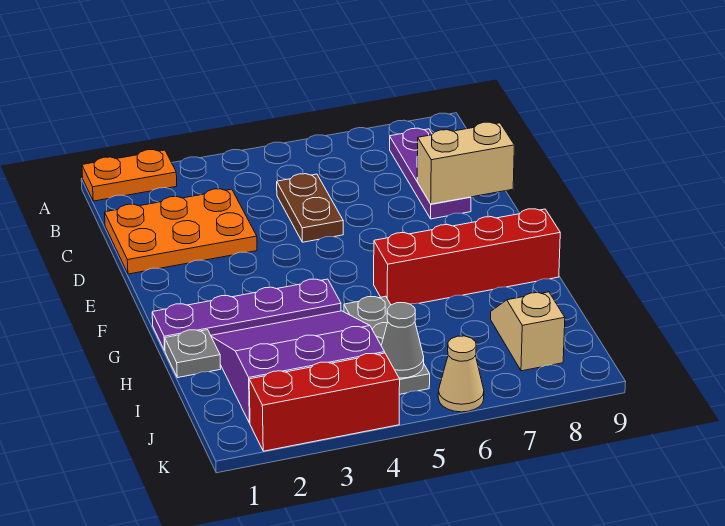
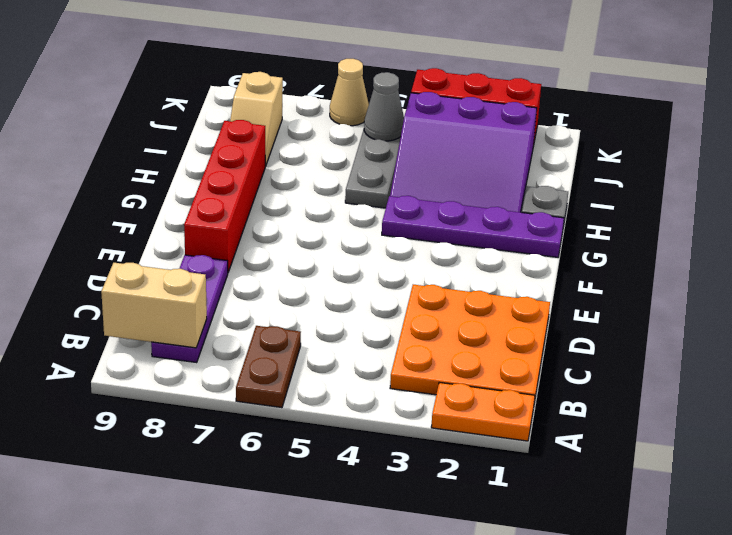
orange 2x3 plate [105,189,257,274] -> orange 3x3 plate [390,285,550,402]
brown 1x2 plate [277,174,343,242] -> brown 1x2 plate moved to [236,326,301,408]
tan 1x2 brick [417,122,514,204] -> tan 1x2 brick moved to [101,263,207,348]
red 1x4 brick [374,209,560,305] -> red 1x4 brick turned to [184,120,265,272]

